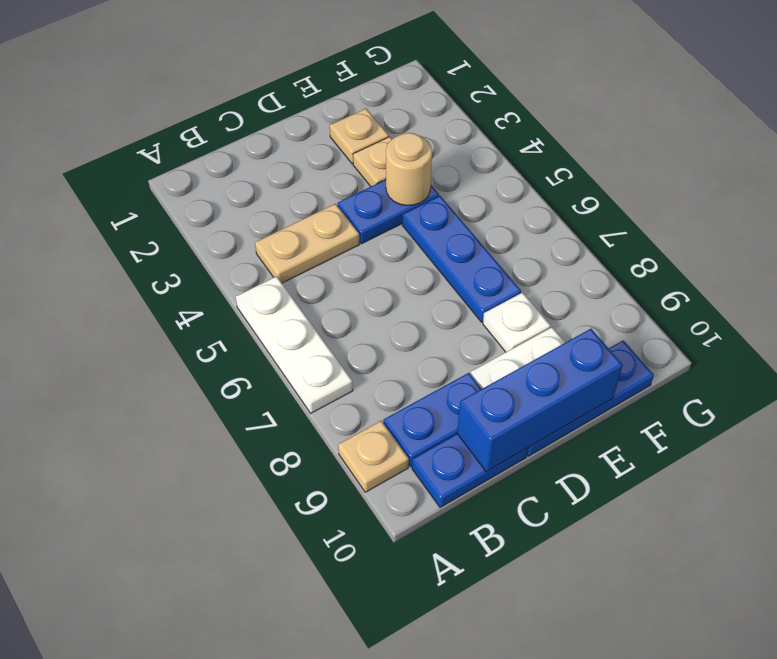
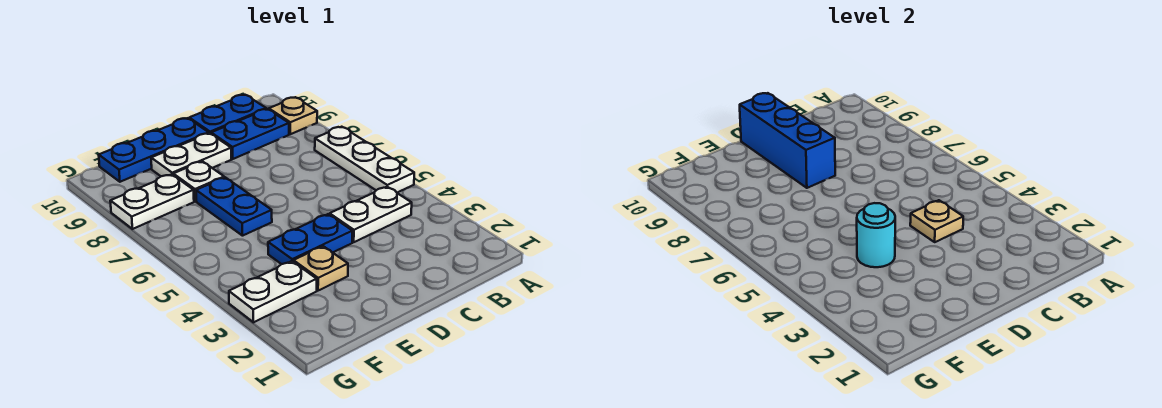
tan 1x2 plate [255,204,359,283] -> white 1x2 plate [330,187,412,242]
blue 1x3 brick [457,329,623,472] -> blue 1x3 brick turned to [740,93,835,188]
tan 1x1 plate [330,109,389,164] -> tan 1x1 plate moved to [910,200,963,242]
tan 1x1 round brick [386,133,432,206] -> cyan 1x1 round brick [857,203,895,267]
blue 1x3 plate [402,196,521,322] -> blue 1x2 plate [196,177,272,236]
none -> white 1x2 plate [229,261,317,322]
none -> white 1x2 plate [110,174,194,229]

